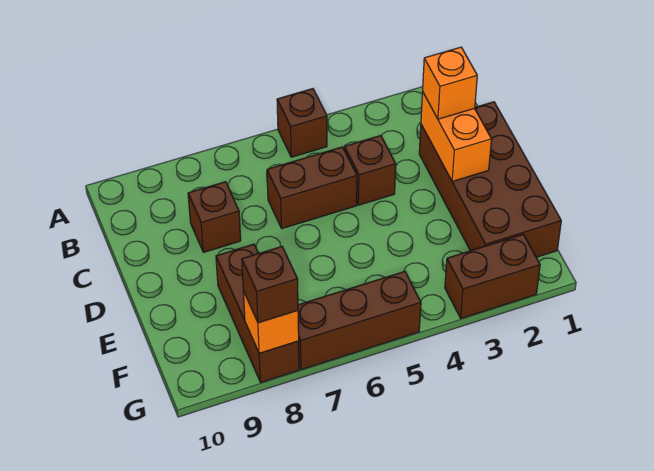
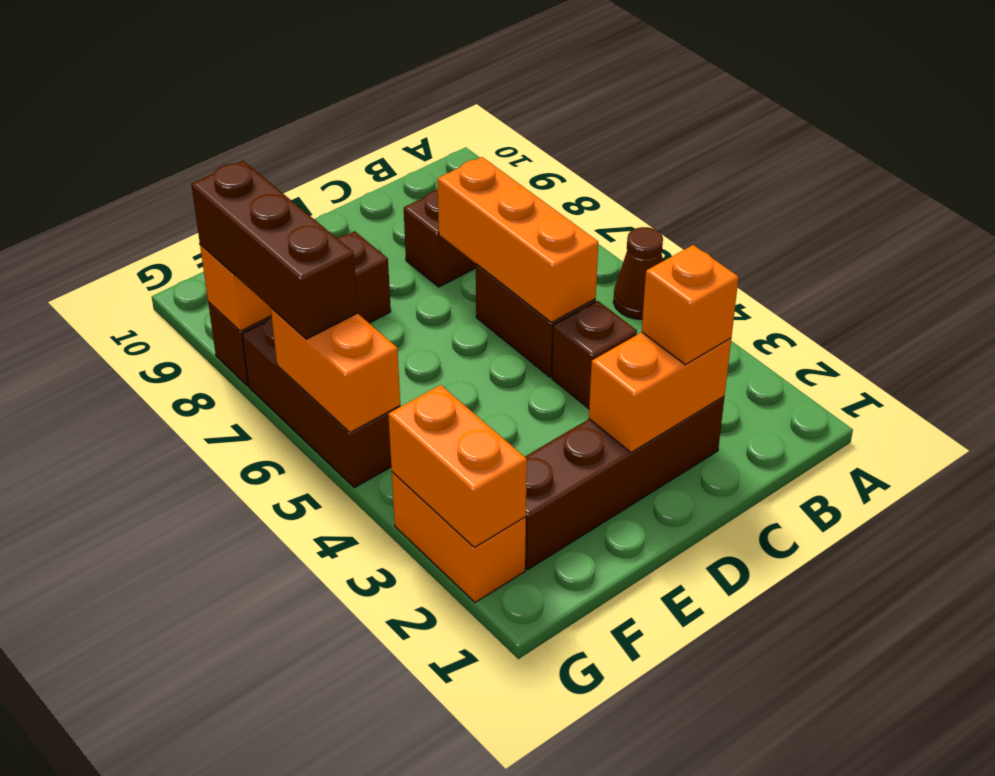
brown 1x1 brick [277,89,327,157] -> brown 1x1 cone [613,227,663,319]
brown 2x4 brick [419,102,561,257] -> brown 1x4 brick [525,397,724,570]
none -> orange 1x3 brick [437,157,598,323]
brown 1x2 brick [445,234,540,318] -> orange 1x2 brick [392,472,526,603]
none -> orange 1x2 brick [388,385,527,548]
none -> orange 1x2 brick [271,308,400,433]
brown 1x1 brick [242,246,298,323] -> brown 1x3 brick [191,161,358,339]

